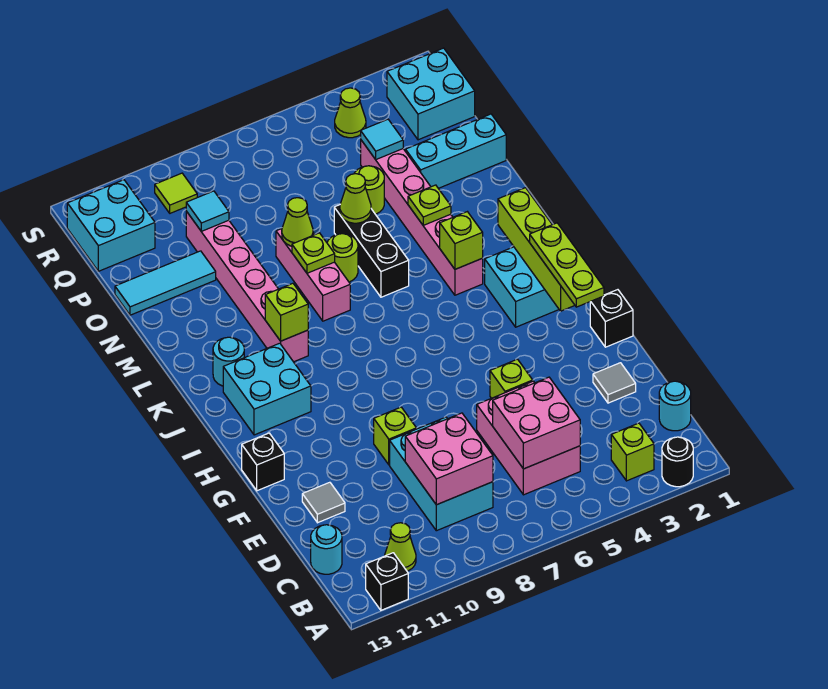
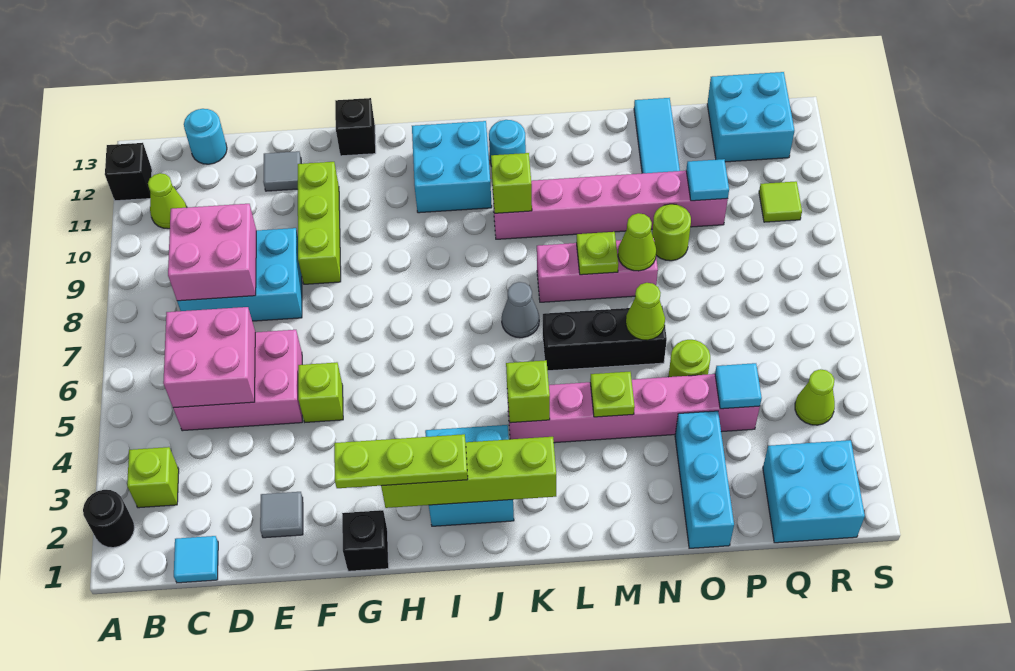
cyan 1x1 round brick [659,381,691,431] -> cyan 1x1 tile [174,536,218,583]
lime 1x1 brick [374,407,416,465] -> lime 1x3 brick [298,162,341,284]
none -> grey 1x1 cone [502,282,539,338]
lime 1x1 round brick [327,234,358,282] -> lime 1x1 round brick moved to [652,204,691,261]

